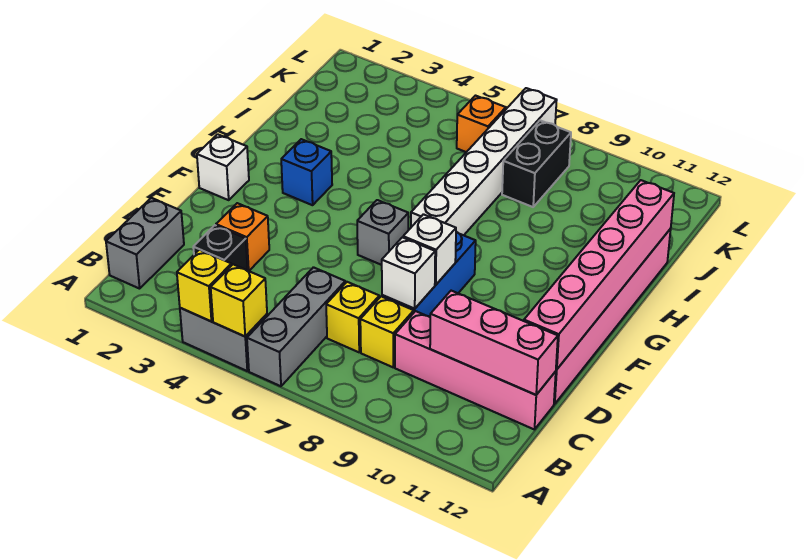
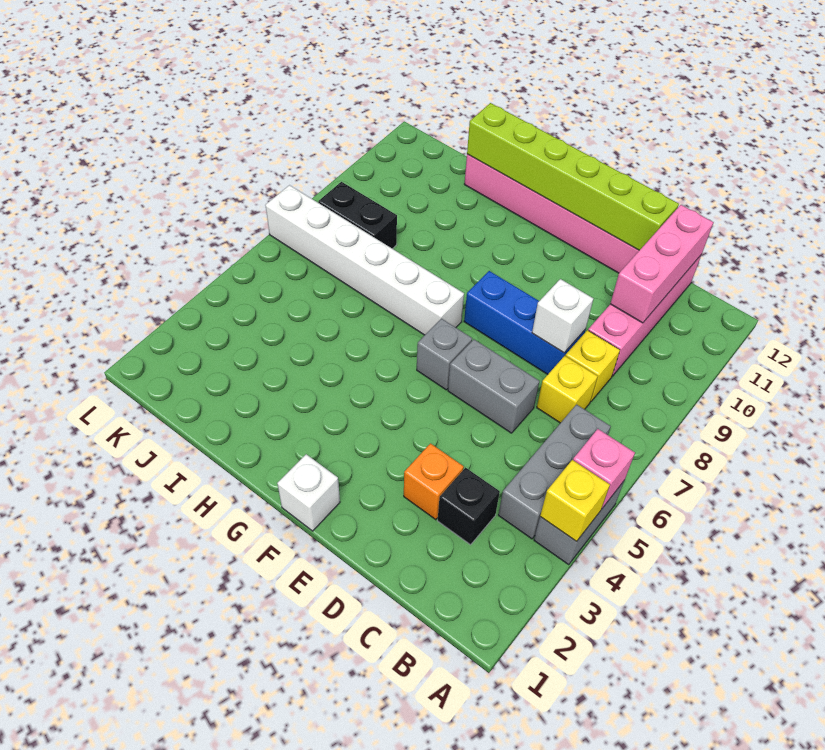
yellow 1x1 brick [211,264,267,336] -> pink 1x1 brick [573,429,635,509]
grey 1x3 brick [247,267,345,386] -> grey 1x3 brick turned to [498,405,611,539]
grey 1x2 brick [106,198,184,289] -> grey 1x2 brick moved to [448,339,540,433]
pink 1x6 brick [524,180,674,369] -> lime 1x6 brick [467,103,679,250]
white 1x1 brick [403,214,456,285] -> none
blue 1x1 brick [281,139,332,205] -> none
orange 1x1 brick [457,96,506,152] -> none

